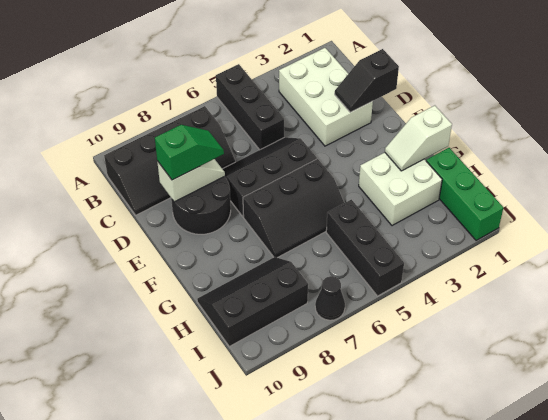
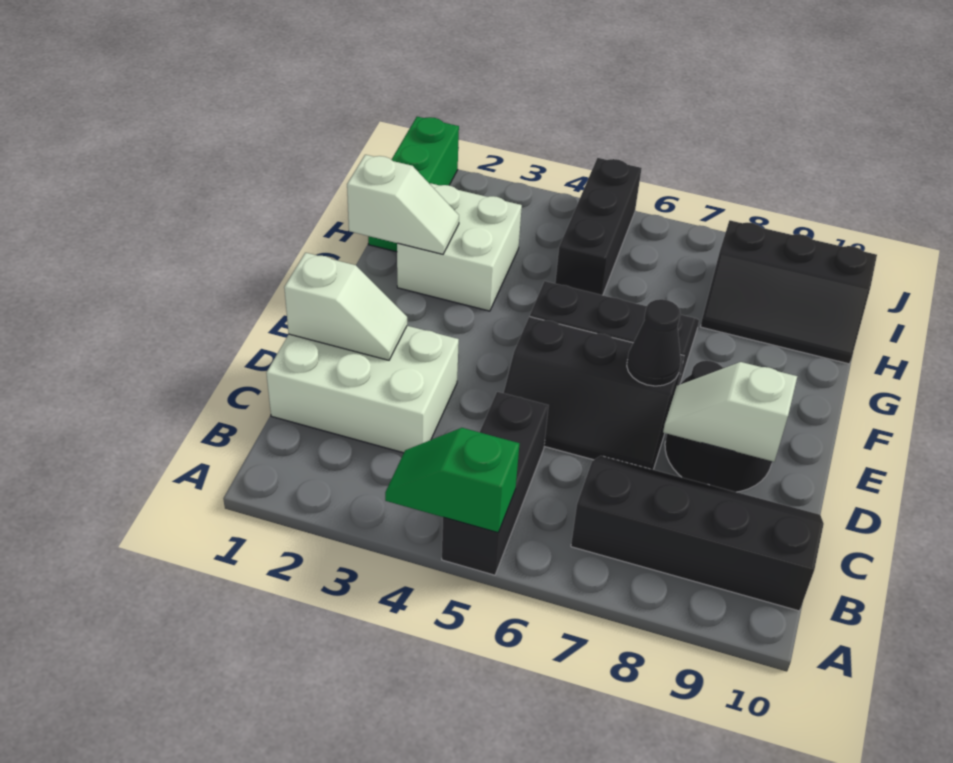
white 2x3 brick [279,48,373,146] -> white 2x3 brick turned to [266,326,459,453]
black 1x2 slope [335,49,399,112] -> white 1x2 slope [284,253,407,360]
green 1x2 slope [155,125,224,180] -> green 1x2 slope moved to [385,428,520,533]
black 1x1 cone [315,276,345,320] -> black 1x1 cone moved to [627,299,681,386]

